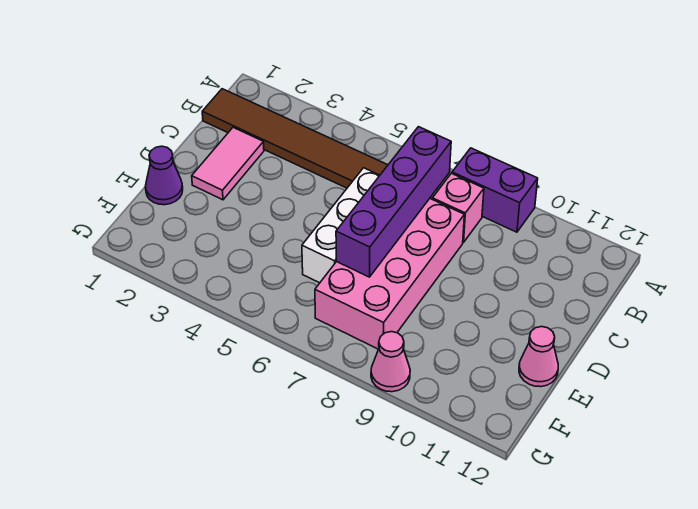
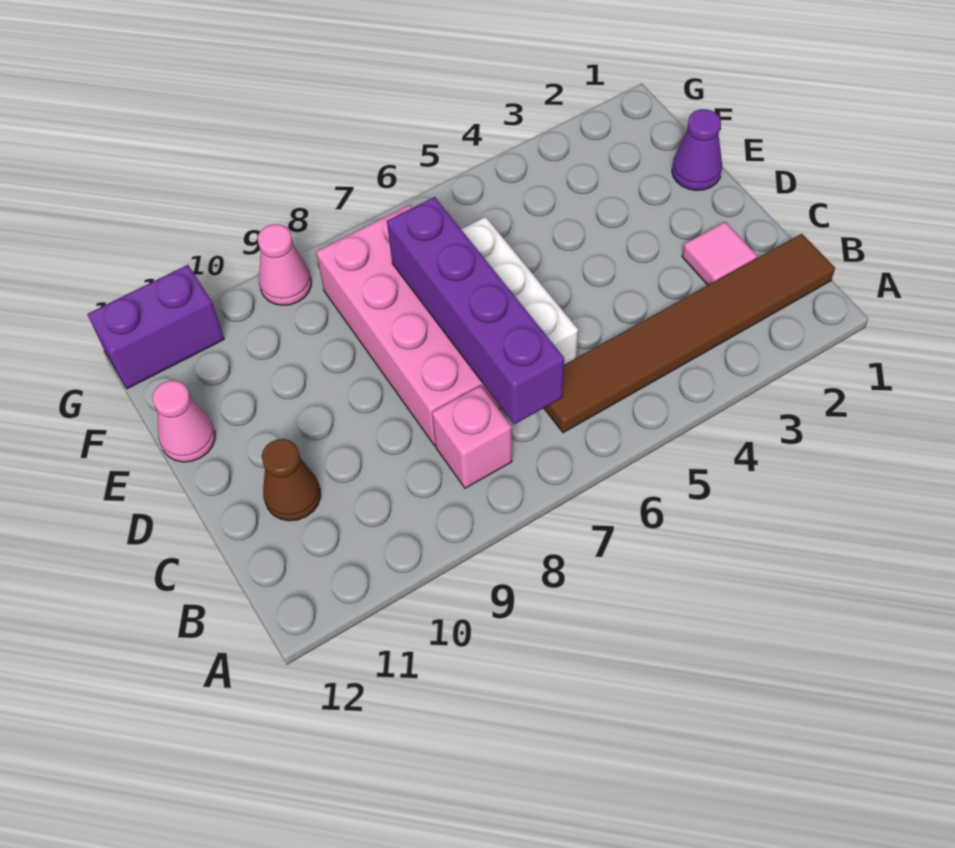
purple 1x2 brick [452,148,538,232] -> purple 1x2 brick moved to [87,265,224,389]
pink 1x2 tile [192,127,264,200] -> pink 1x1 tile [682,222,757,285]
none -> brown 1x1 cone [262,439,321,521]

